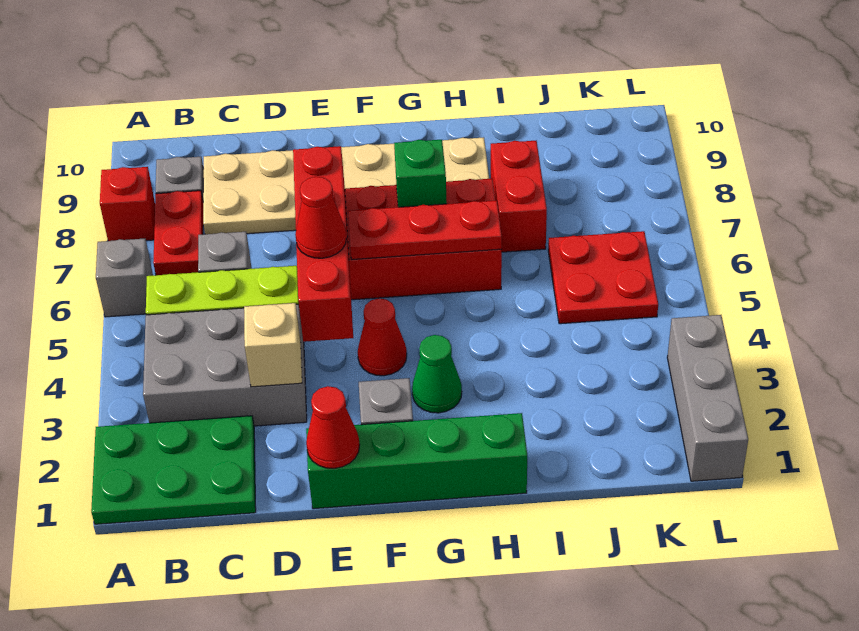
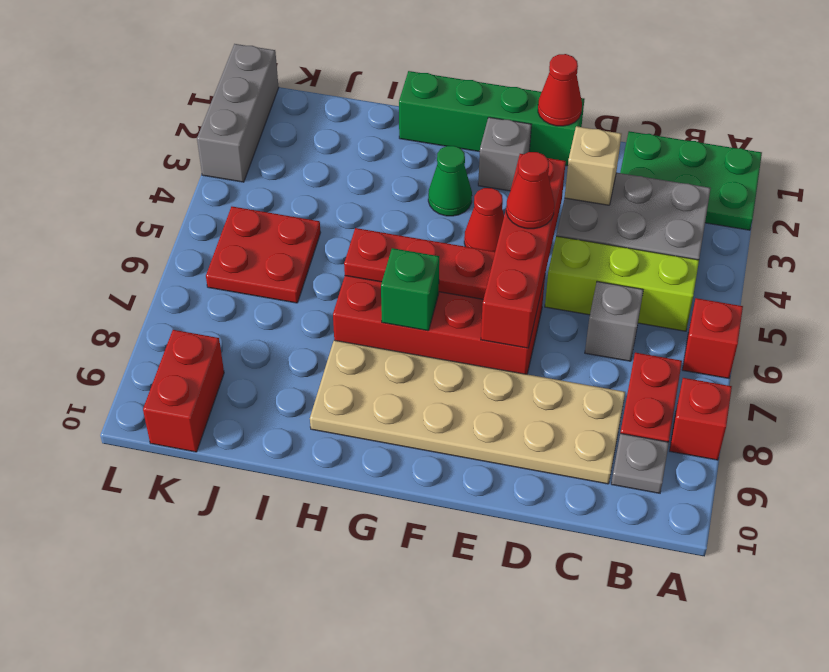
grey 1x1 brick [96,239,153,317] -> red 1x1 brick [682,298,743,378]
red 1x2 brick [491,141,547,252] -> red 1x2 brick moved to [143,330,224,452]

